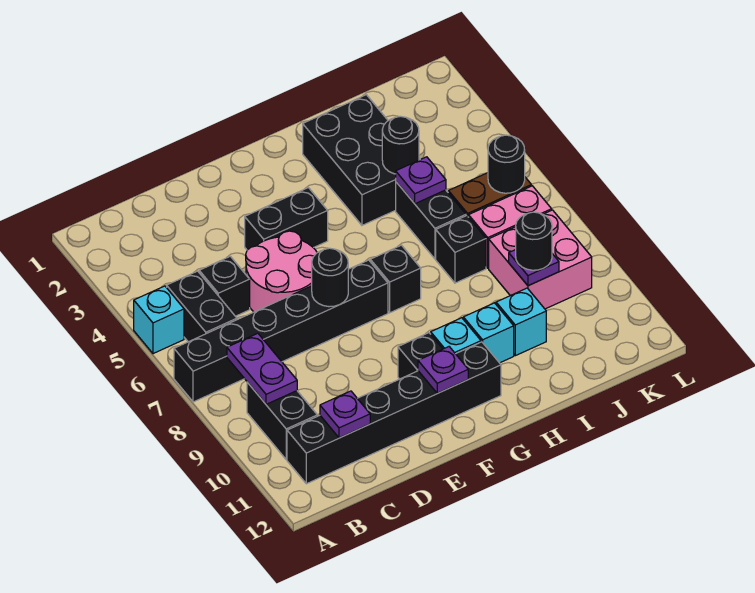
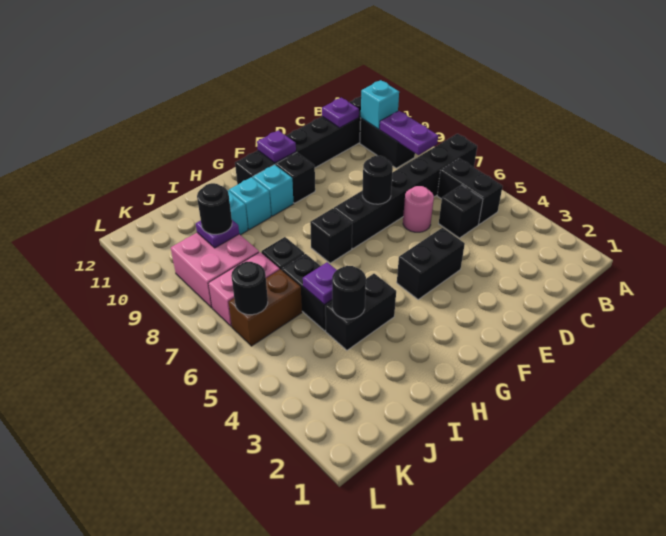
cyan 1x1 brick [134,286,184,354] -> cyan 1x1 brick moved to [361,80,399,129]
pink 2x2 round brick [246,231,317,312] -> pink 1x1 round brick [403,186,434,232]
black 2x3 brick [303,95,420,225] -> black 1x2 brick [325,274,396,350]

